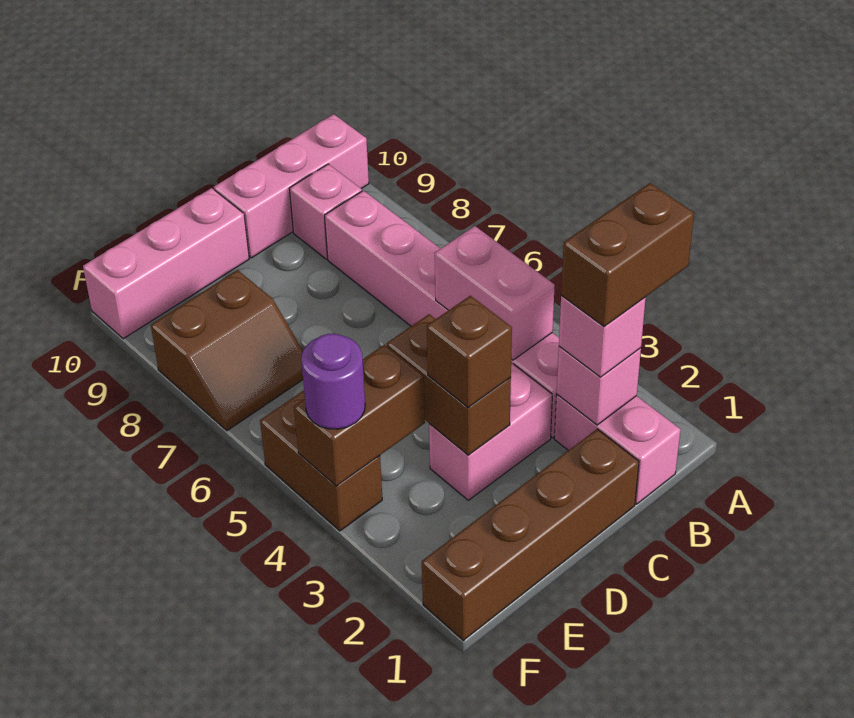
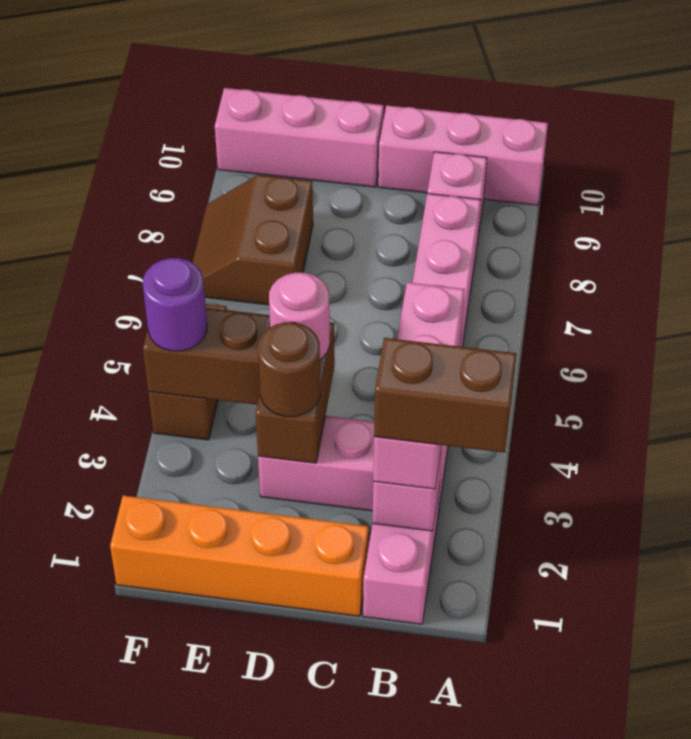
brown 1x4 brick [422,429,639,640] -> orange 1x4 brick [110,496,369,616]
brown 1x1 brick [427,296,512,408] -> brown 1x1 round brick [258,322,320,417]
none -> pink 1x1 round brick [269,273,330,359]
brown 2x2 slope [151,270,303,431] -> brown 2x2 slope turned to [193,175,313,305]

